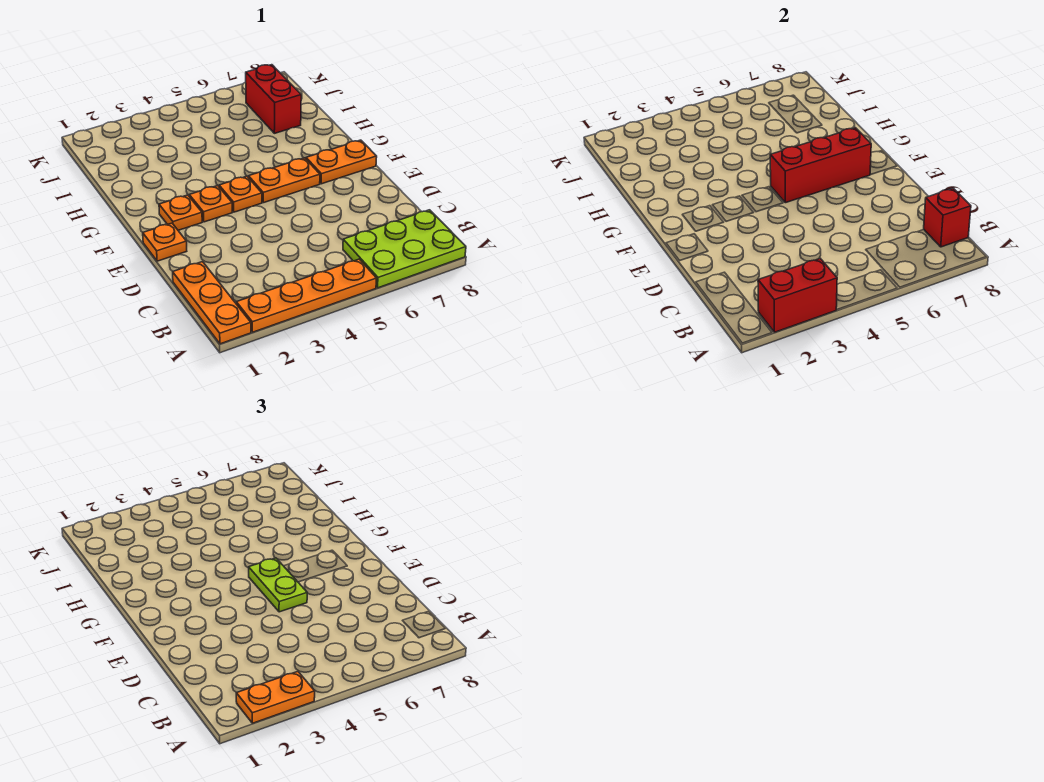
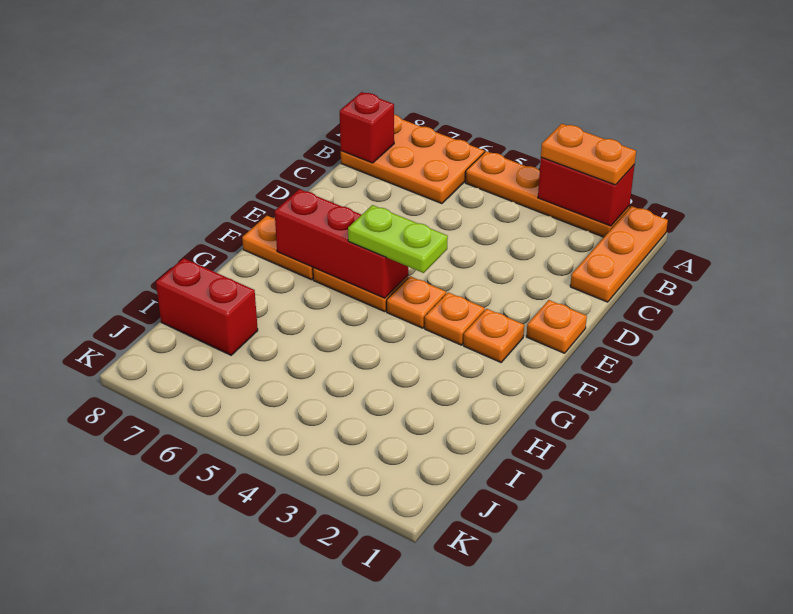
lime 2x3 plate [343,210,466,288] -> orange 2x3 plate [341,115,484,204]
lime 1x2 plate [249,558,307,612] -> lime 1x2 plate turned to [348,205,448,273]
red 1x2 brick [246,65,301,133] -> red 1x2 brick turned to [156,258,258,355]

